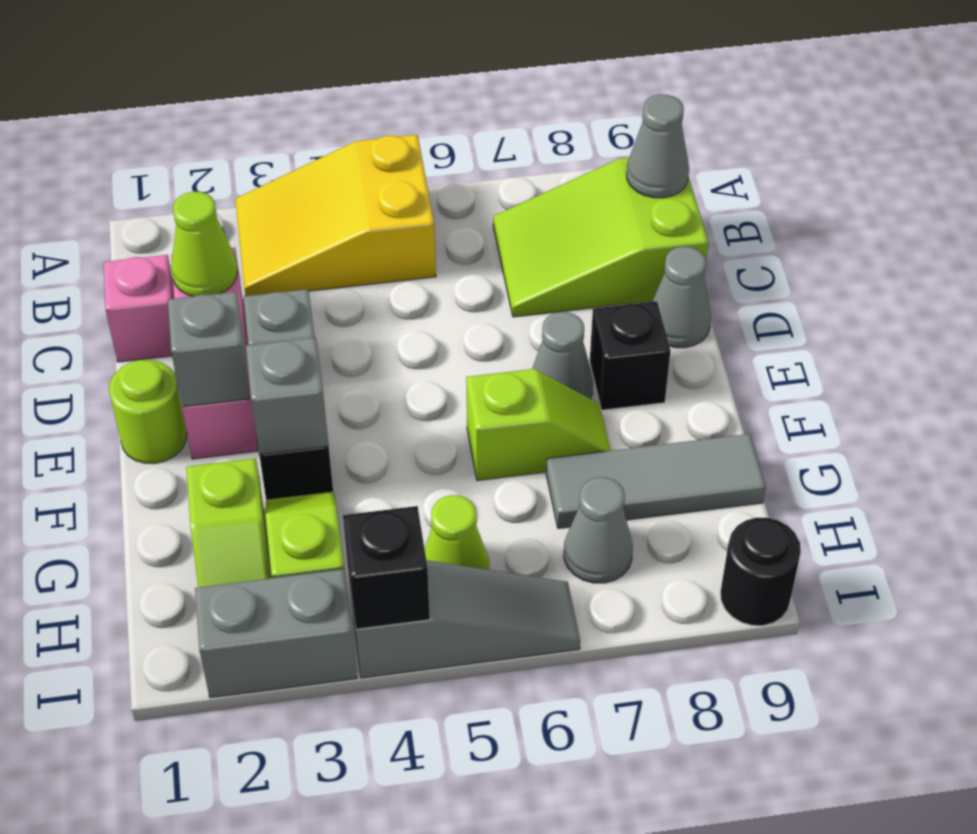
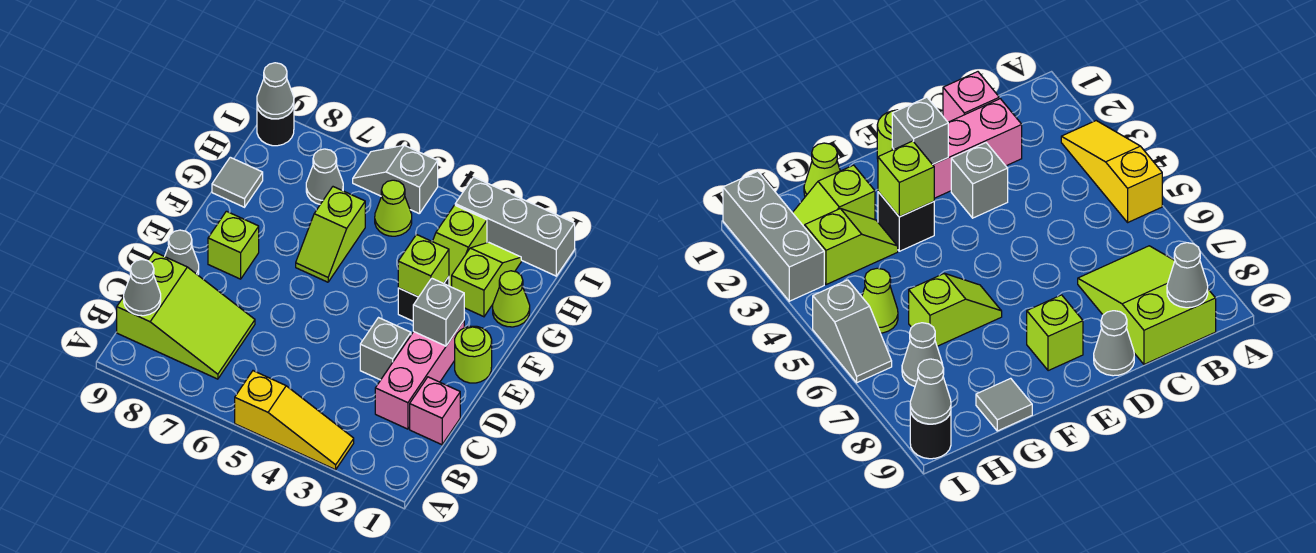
yellow 2x3 slope [235,135,436,296] -> yellow 1x3 slope [235,371,354,470]
lime 1x1 cone [171,192,237,297] -> lime 1x1 cone moved to [493,271,530,327]
grey 1x1 cone [532,312,593,399] -> grey 1x1 cone moved to [257,63,294,119]
black 1x1 brick [590,301,671,410] -> lime 1x1 brick [208,211,259,279]
grey 1x1 brick [246,338,329,455] -> lime 1x1 brick [398,234,449,297]
lime 1x2 slope [466,369,611,481] -> lime 1x2 slope turned to [296,187,365,282]
grey 1x3 tile [546,434,766,528] -> grey 1x1 tile [212,157,263,207]
grey 1x2 brick [195,569,357,698] -> grey 1x3 brick [455,177,575,276]
grey 1x3 slope [348,560,580,678] -> grey 1x2 slope [353,145,438,214]
black 1x1 brick [343,506,430,629] -> none

